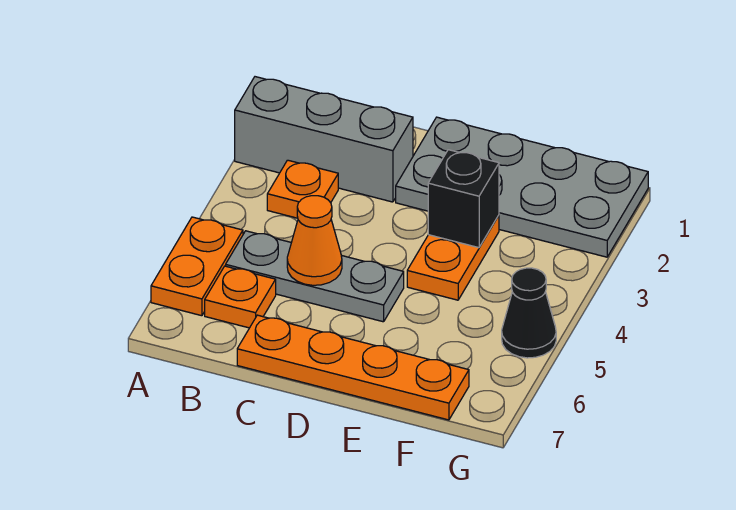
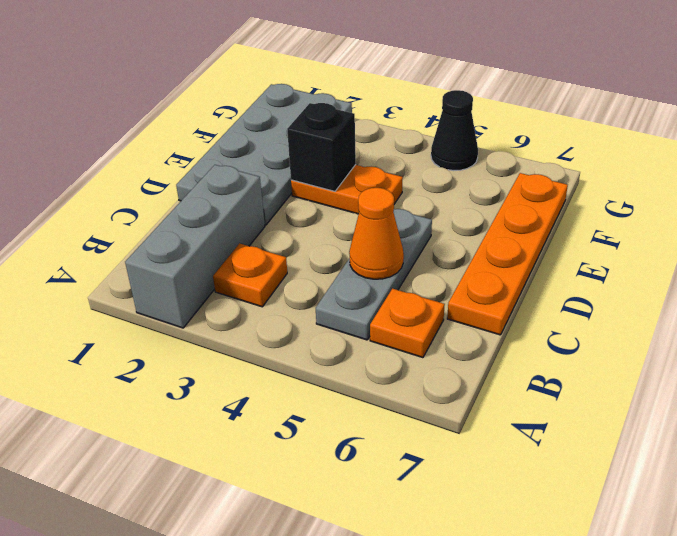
orange 1x2 plate [151,217,243,316] -> none

